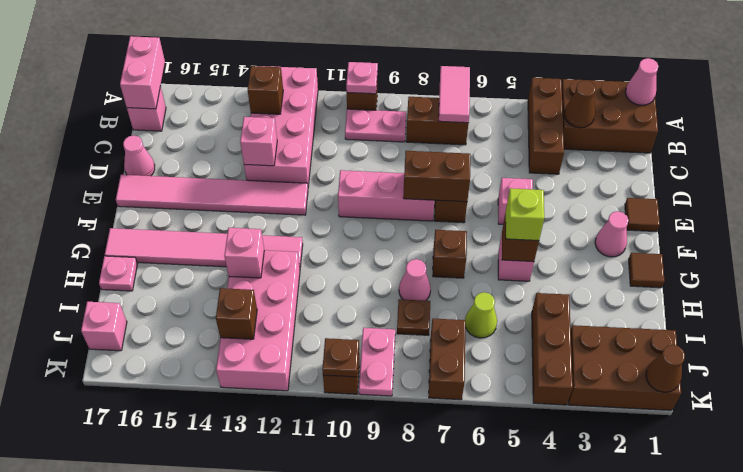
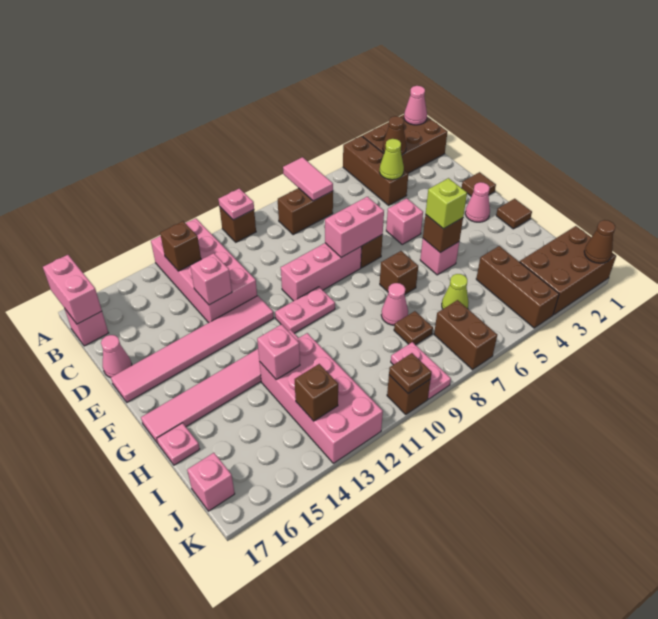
pink 1x2 plate [345,109,406,142] -> pink 1x2 plate moved to [275,287,335,333]
none -> lime 1x1 cone [380,139,404,180]
brown 1x2 brick [403,151,470,202] -> pink 1x2 brick [325,197,384,257]

